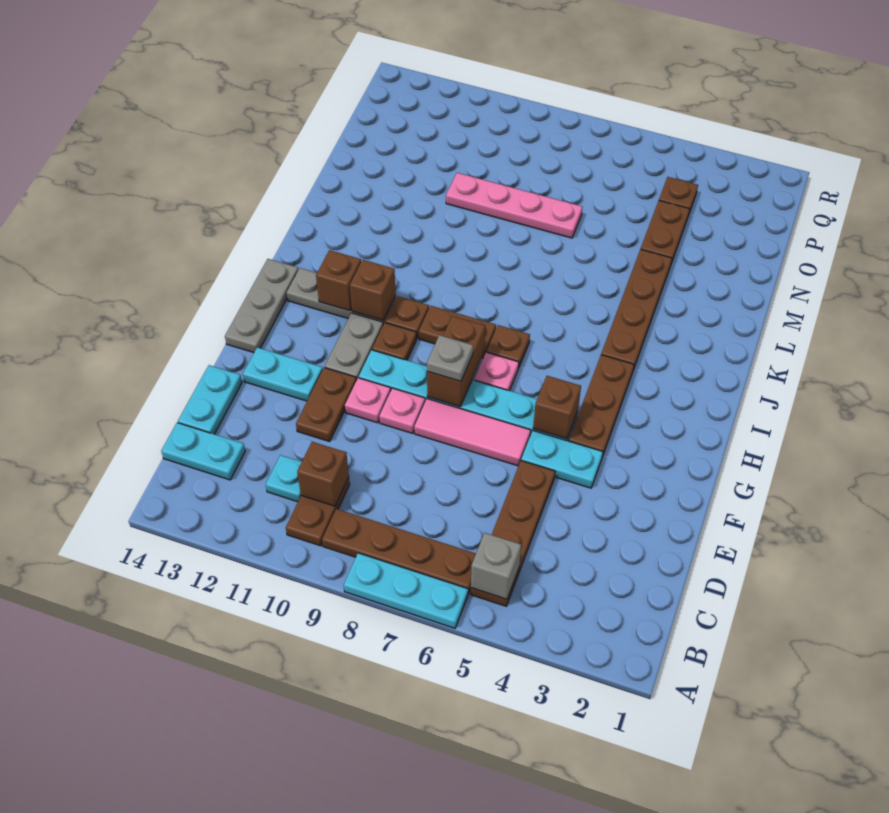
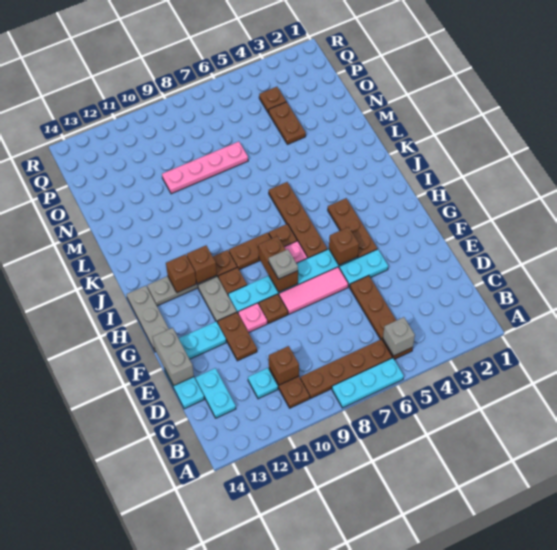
cyan 1x2 plate [161,423,245,480] -> cyan 1x2 plate turned to [195,368,236,418]
none -> grey 1x2 brick [153,328,194,385]
pink 1x1 plate [379,388,425,434] -> brown 1x1 plate [259,294,288,324]
brown 1x4 plate [601,249,672,370] -> brown 1x4 plate moved to [269,182,327,258]

